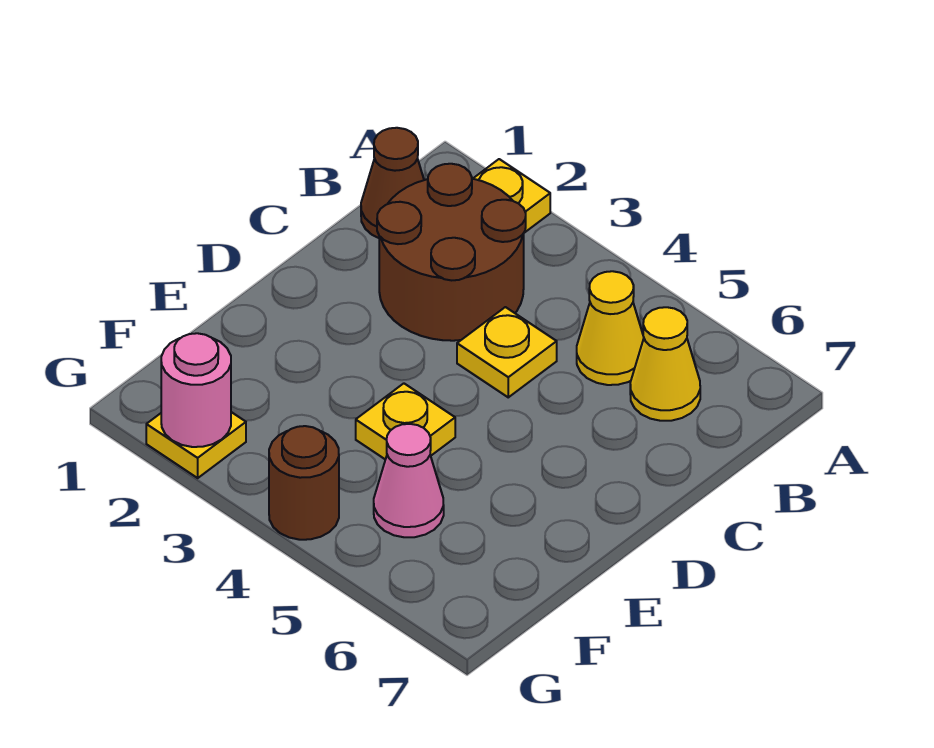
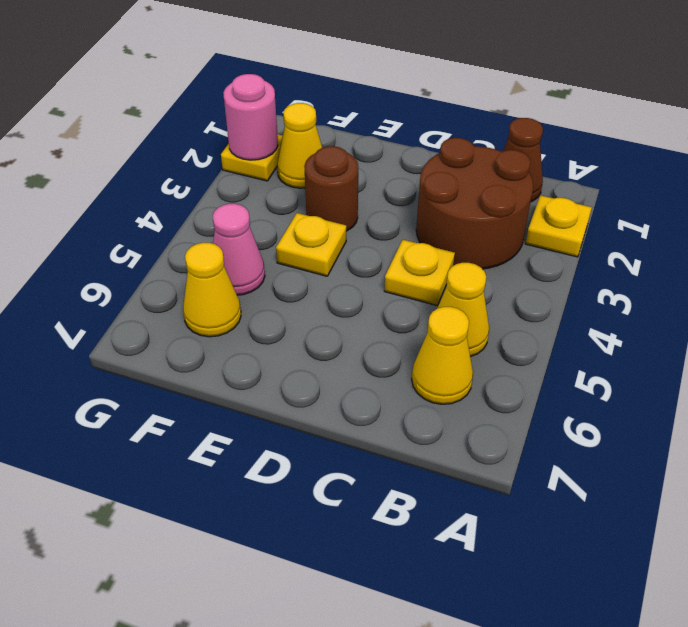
none -> yellow 1x1 cone [277,103,322,188]
none -> yellow 1x1 cone [183,243,241,337]
brown 1x1 round brick [269,426,339,540] -> brown 1x1 round brick moved to [304,146,358,231]

